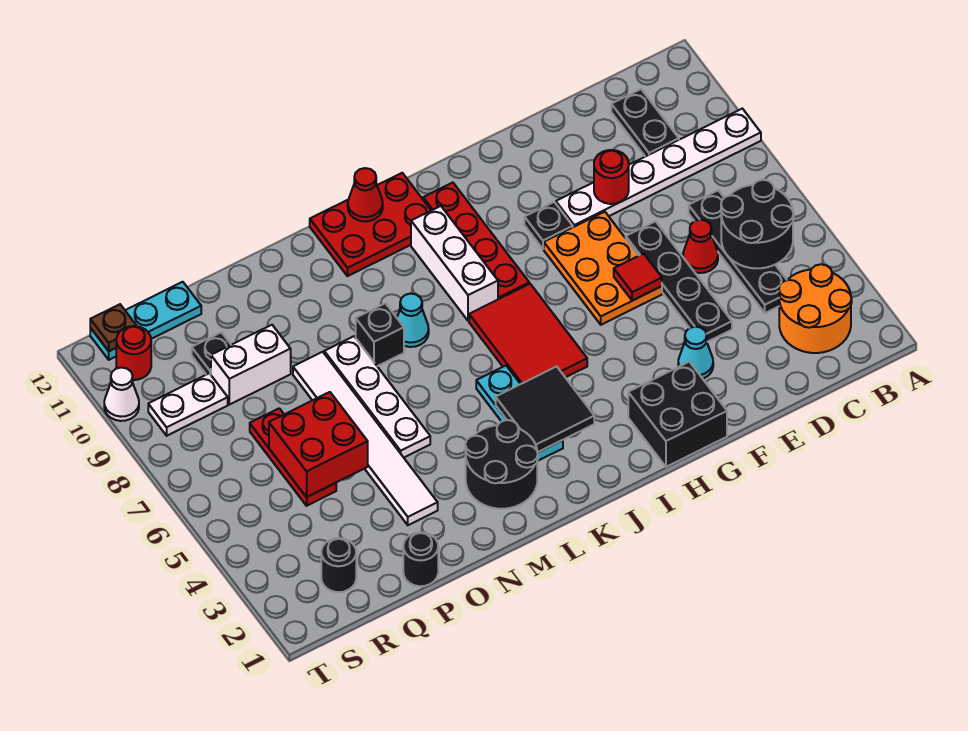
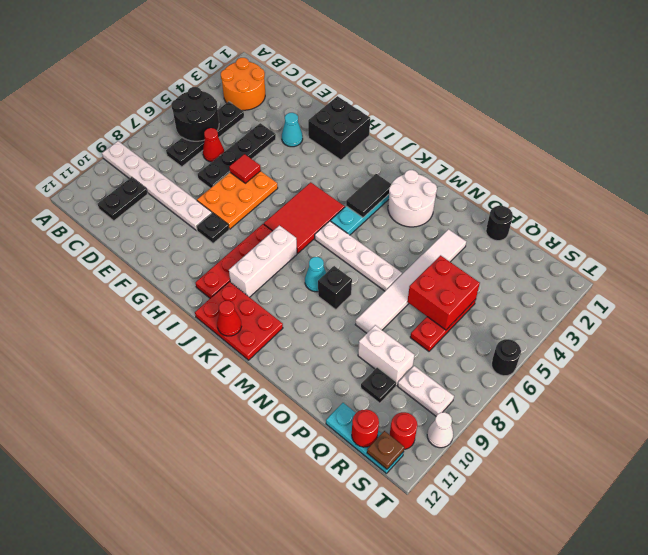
red 1x1 round brick [594,150,629,204] -> red 1x1 round brick moved to [352,409,379,447]
black 2x2 tile [496,366,594,452] -> black 1x2 tile [346,174,391,217]
black 2x2 round brick [465,420,538,509] -> white 2x2 round brick [388,170,437,227]
white 1x4 plate [324,336,430,457] -> white 1x4 plate turned to [315,221,402,291]
black 1x1 round brick [321,538,356,592] -> black 1x1 round brick moved to [491,339,521,376]

